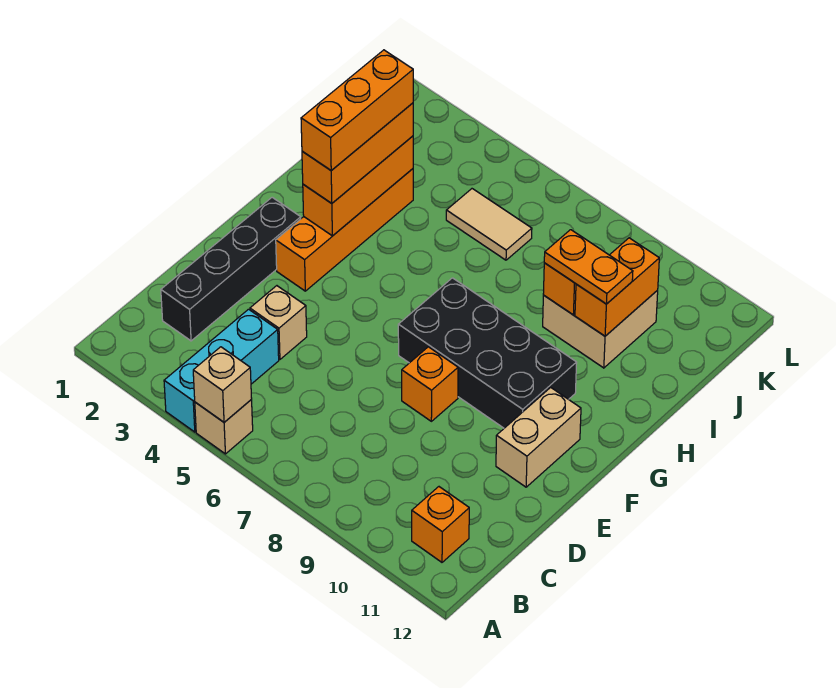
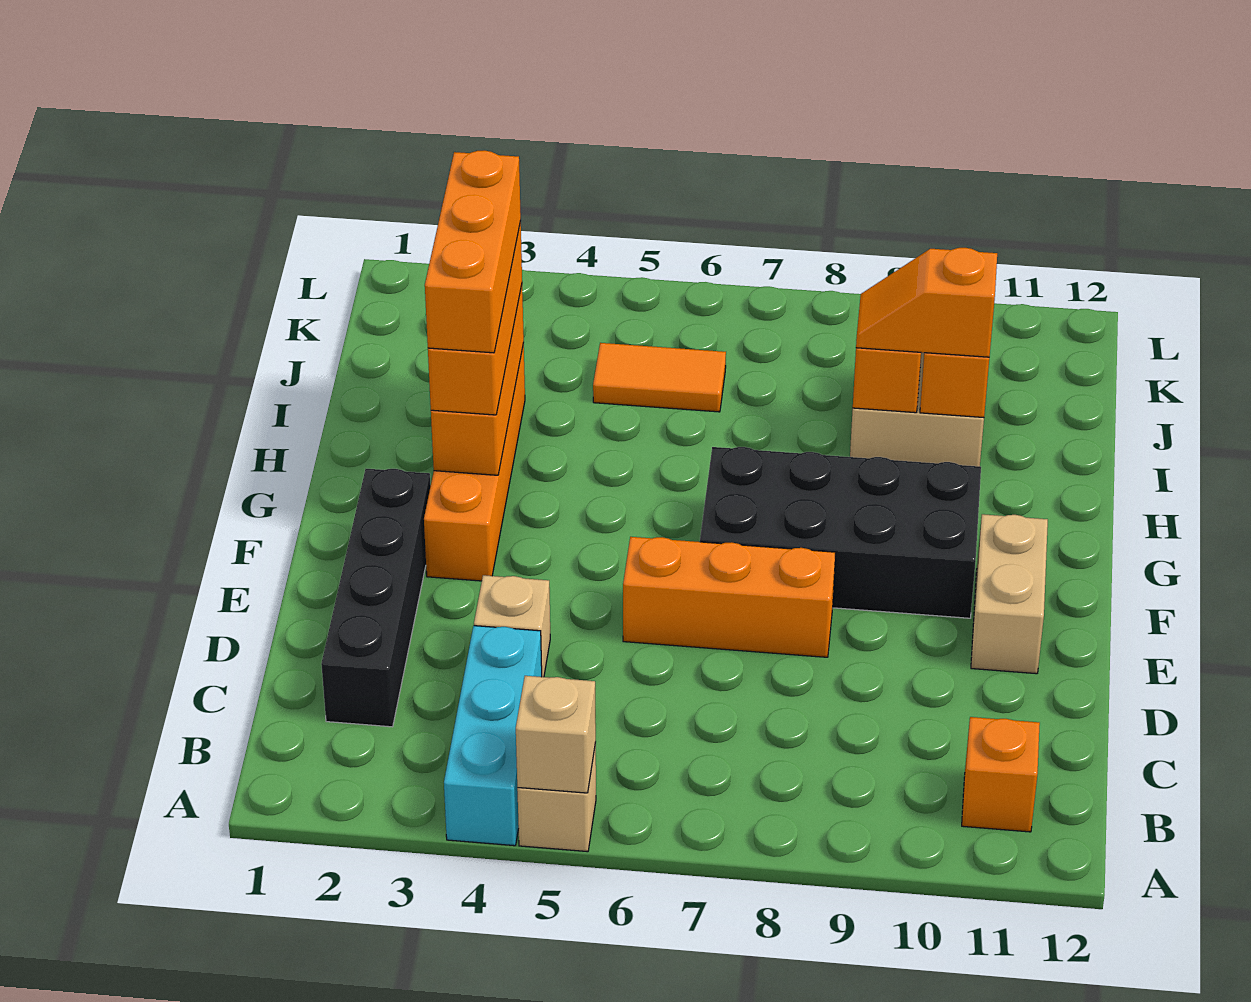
orange 1x1 brick [402,347,458,421] -> orange 1x3 brick [623,537,835,657]
orange 1x2 plate [544,230,633,304] -> orange 1x2 slope [856,248,997,357]
tan 1x2 tile [446,189,532,260] -> orange 1x2 tile [593,343,726,412]

